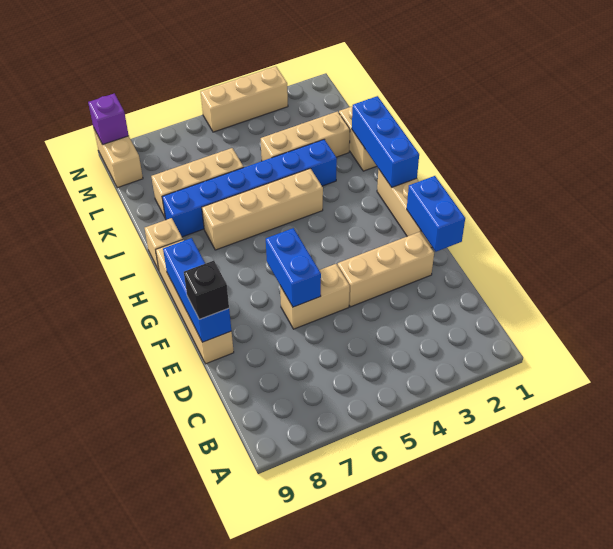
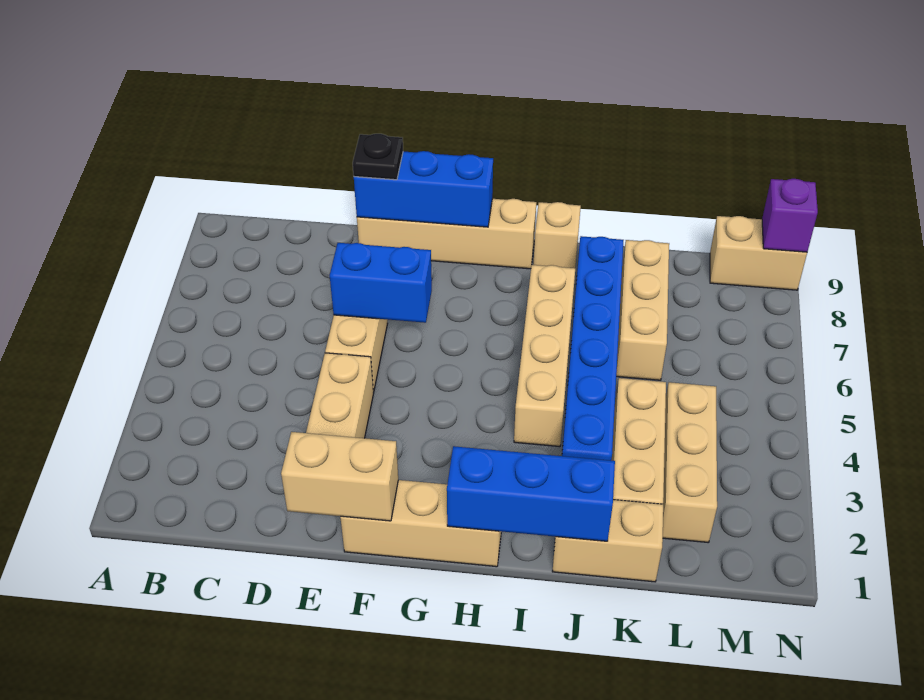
blue 1x2 brick [407,176,465,252] -> tan 1x2 brick [281,432,398,521]
black 1x1 brick [184,261,229,319] -> black 1x1 plate [353,134,403,180]
tan 1x3 brick [201,66,288,132] -> tan 1x3 brick moved to [663,382,717,543]

